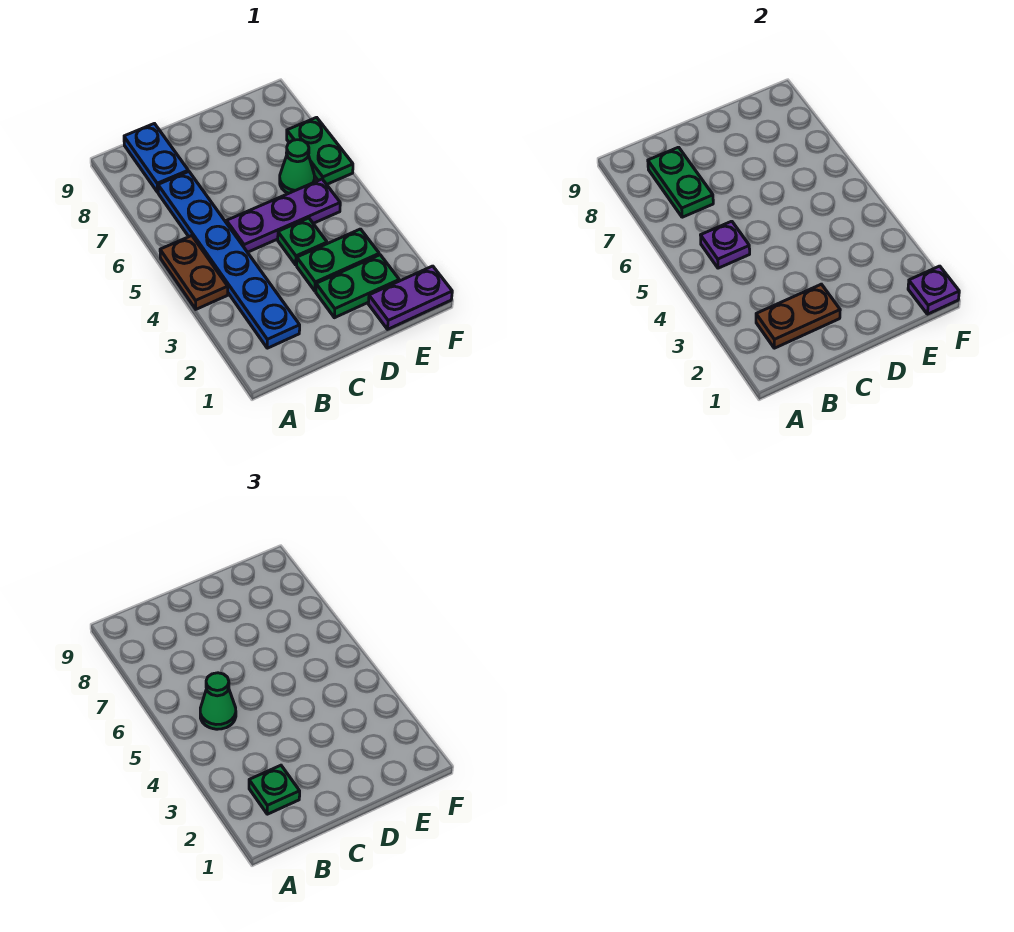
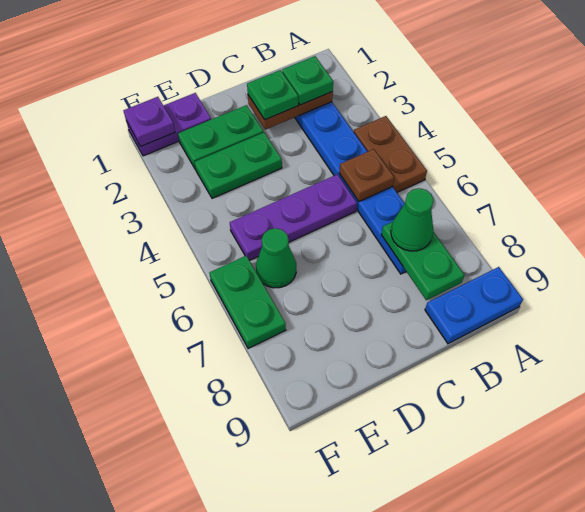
purple 1x1 plate [701,221,750,268] -> brown 1x1 plate [339,149,394,202]
green 1x1 cone [200,673,236,729] -> green 1x1 cone moved to [391,188,434,251]
blue 1x2 plate [124,124,188,192] -> blue 1x2 plate turned to [425,267,523,344]
green 1x1 plate [278,218,327,265] -> green 1x1 plate moved to [247,70,298,120]

